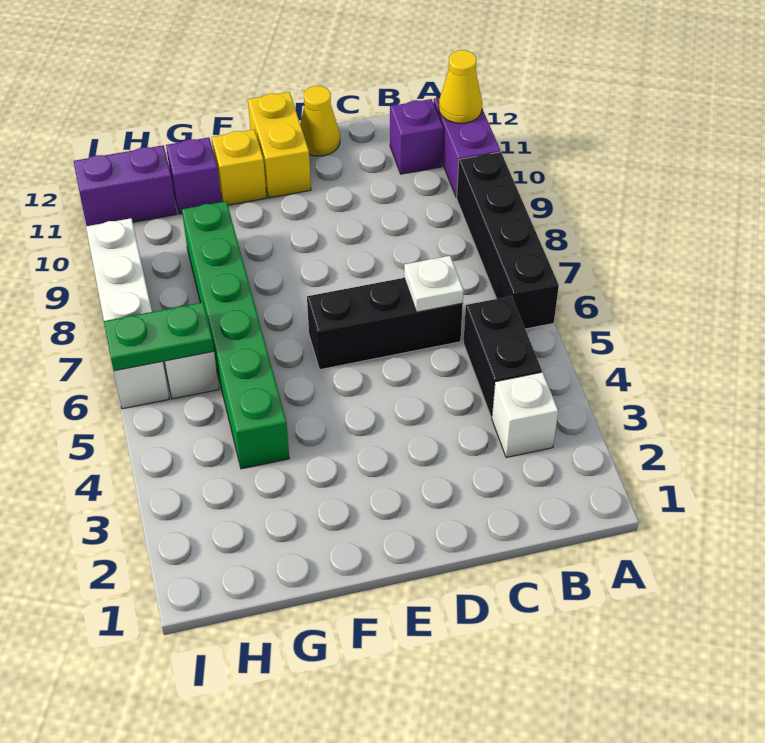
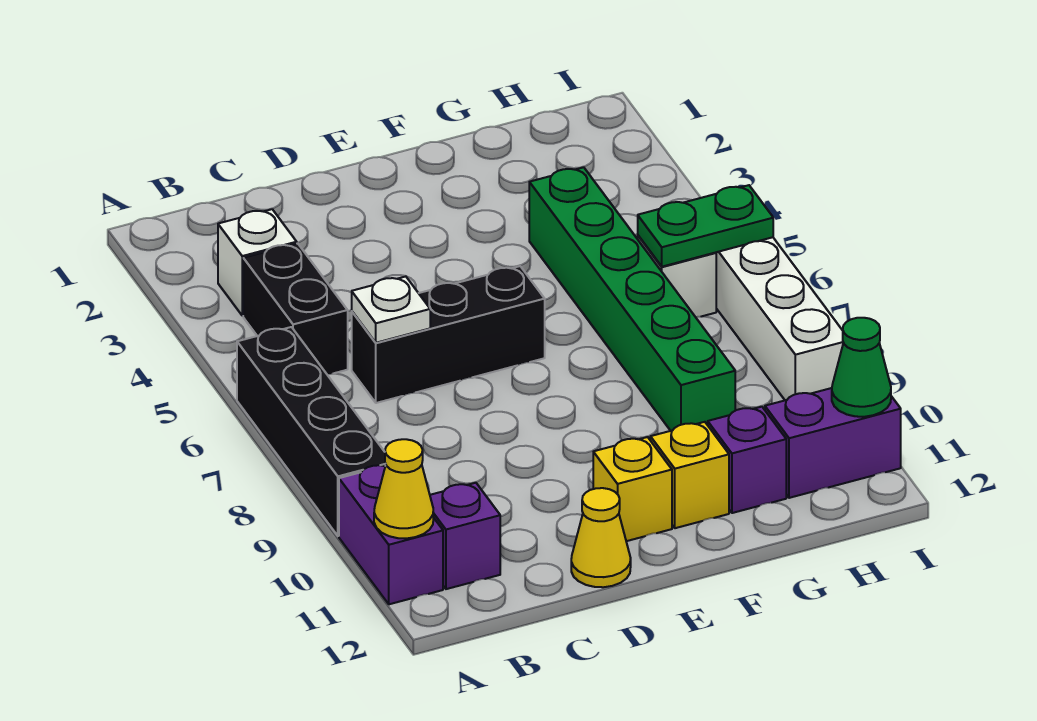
yellow 1x2 brick [248,92,311,198] -> yellow 1x1 brick [593,437,672,541]
none -> green 1x1 cone [832,318,891,417]

